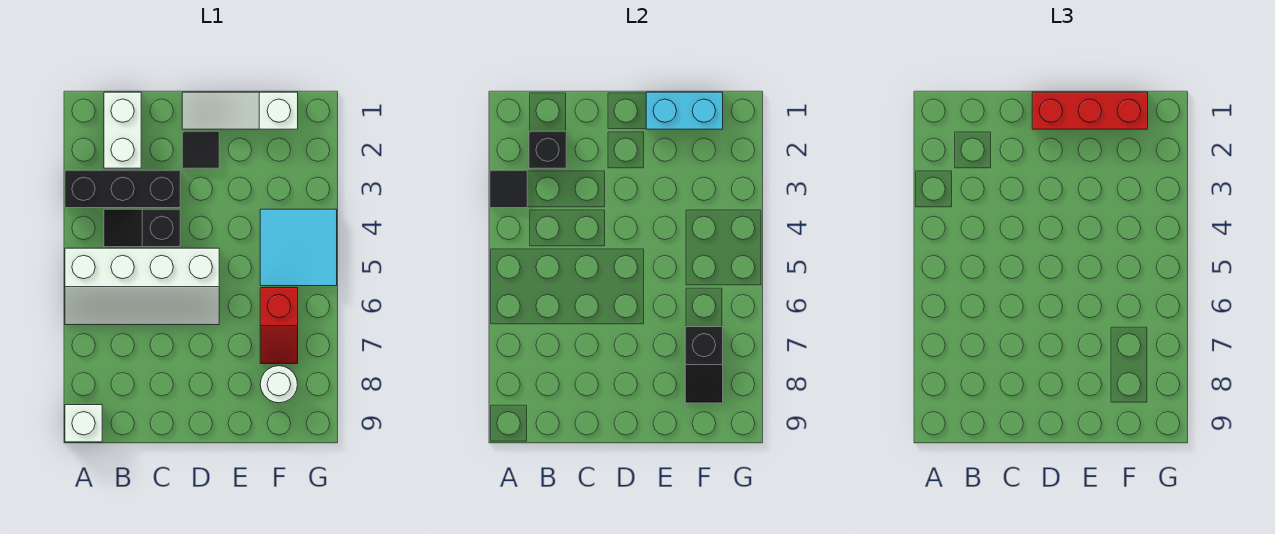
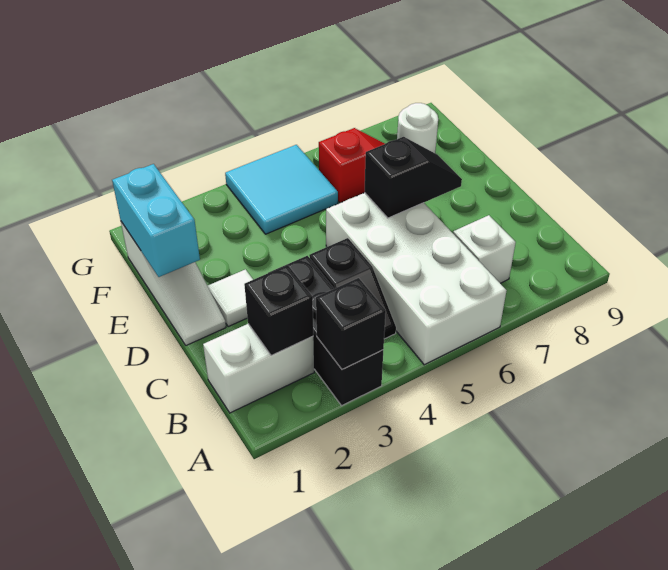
black 1x1 tile [490,170,527,208] -> black 1x1 brick [316,278,386,369]
white 2x4 slope [65,248,219,325] -> white 2x4 brick [326,193,507,365]
white 1x1 brick [65,405,102,442] -> white 1x1 brick moved to [453,215,516,283]
red 1x3 brick [1032,92,1148,129] -> none
black 1x1 tile [182,131,219,168] -> white 1x1 tile [208,269,253,327]
black 1x2 slope [685,327,723,403] -> black 1x2 slope moved to [365,137,462,218]

